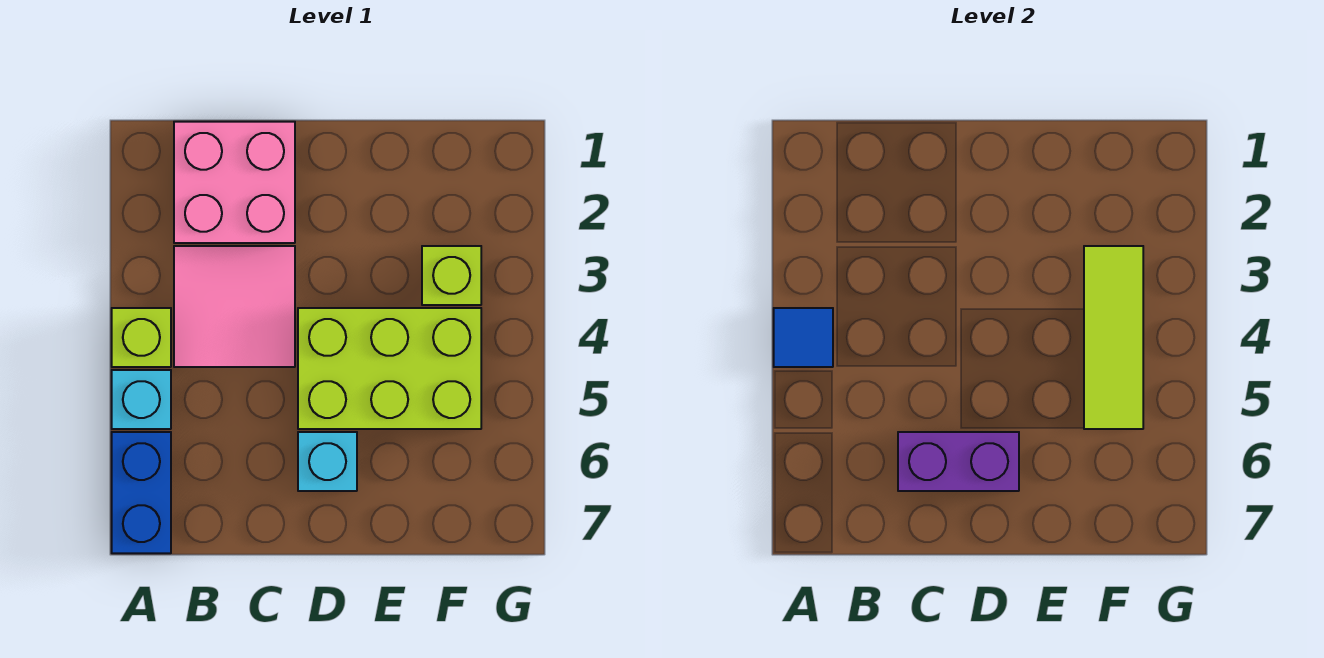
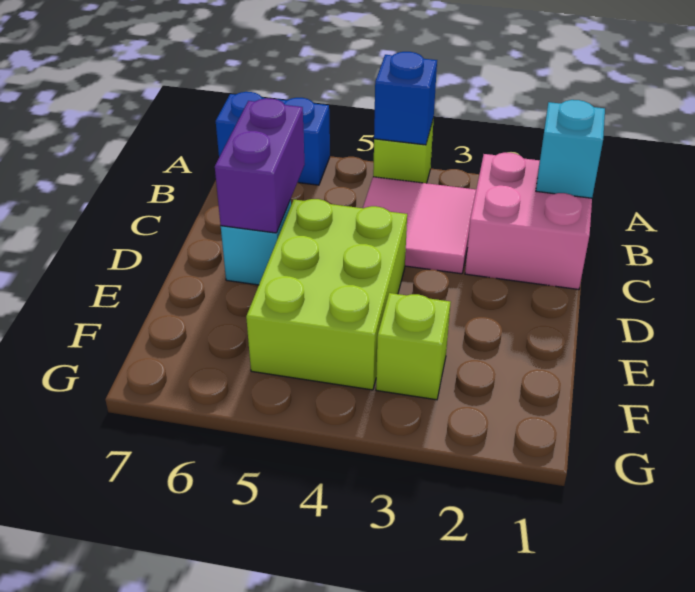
blue 1x1 tile [774,308,833,367] -> blue 1x1 brick [374,52,437,145]
cyan 1x1 brick [112,370,171,429] -> cyan 1x1 brick moved to [536,100,605,198]
lime 1x3 tile [1084,246,1143,429] -> none

